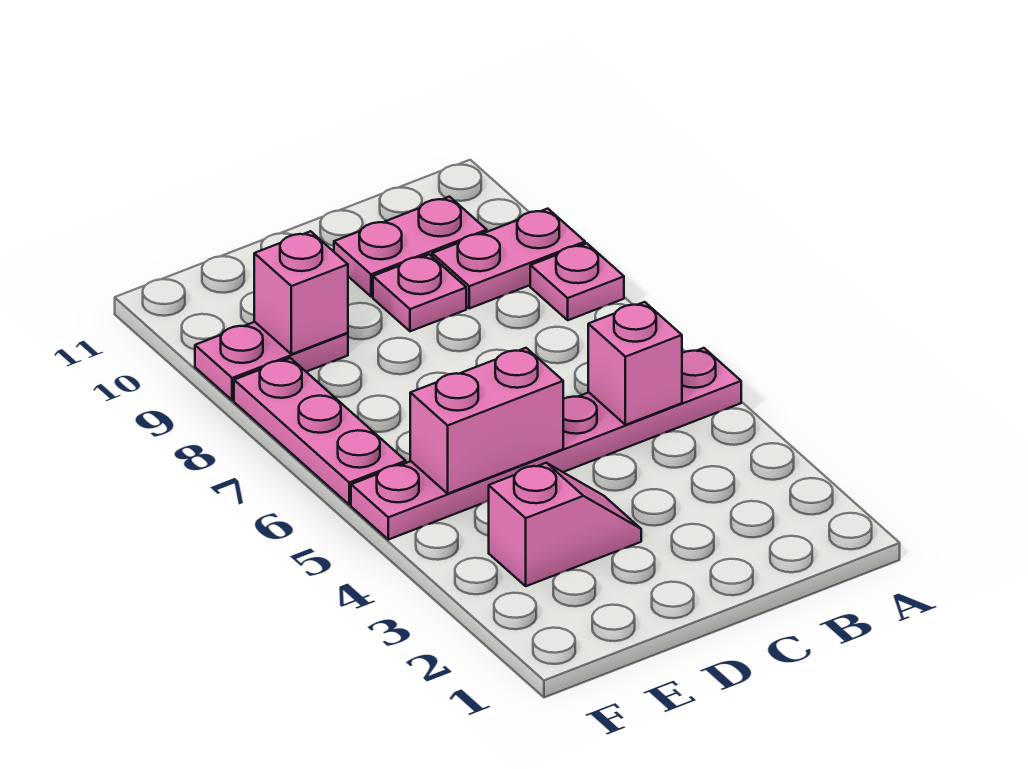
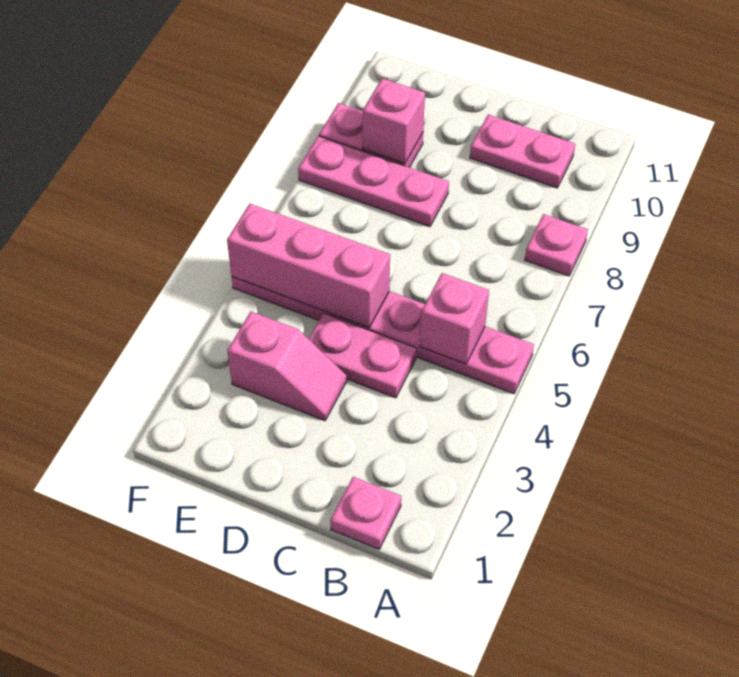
pink 1x2 plate [432,209,585,308] -> pink 1x2 plate moved to [309,313,416,398]
pink 1x1 plate [373,254,466,331] -> pink 1x1 plate moved to [330,477,401,549]
pink 1x2 brick [410,348,563,494] -> pink 1x3 brick [227,204,390,328]
pink 1x3 plate [234,358,406,505] -> pink 1x3 plate turned to [298,136,449,227]

